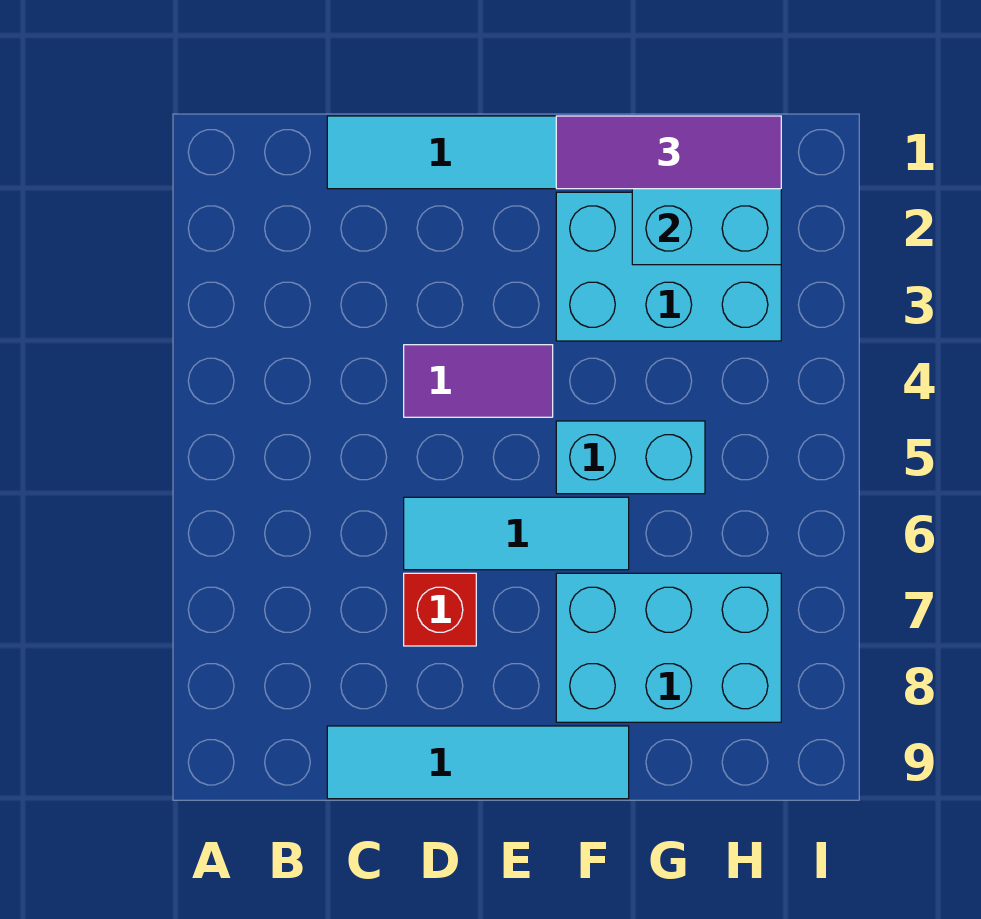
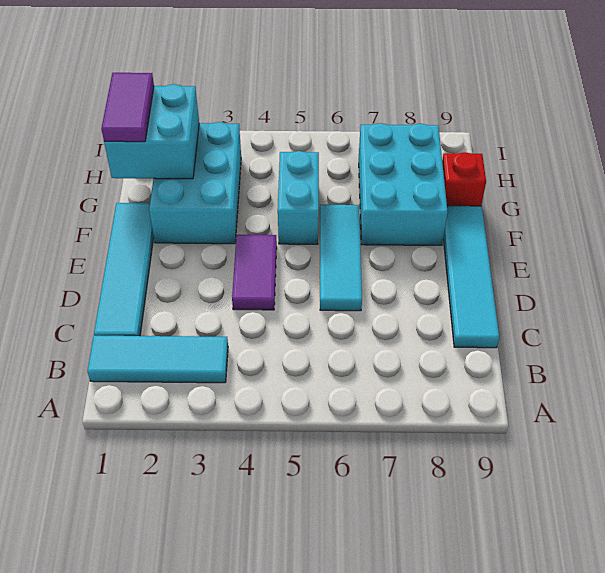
none -> cyan 1x3 tile [87,336,228,383]
red 1x1 brick [404,573,476,646] -> red 1x1 brick moved to [442,152,486,206]
purple 1x3 tile [556,116,781,189] -> purple 1x2 tile [102,73,154,142]

